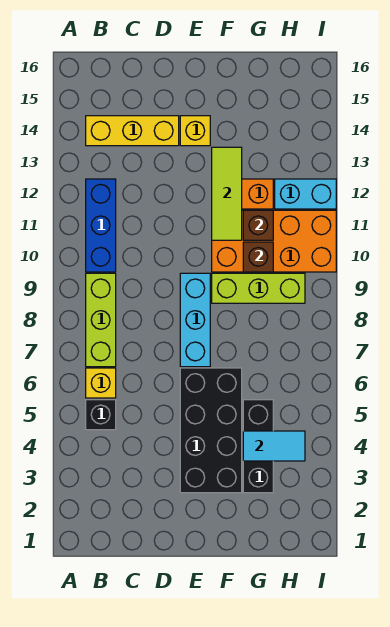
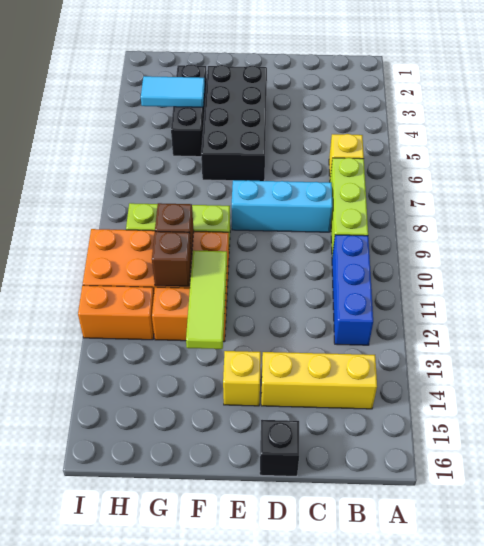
black 1x1 brick [86,400,116,430] -> black 1x1 brick moved to [260,420,299,476]
cyan 1x3 brick [180,273,210,367] -> cyan 1x3 brick turned to [232,180,332,232]
cyan 1x2 brick [275,179,336,209] -> orange 1x2 brick [78,285,154,340]

